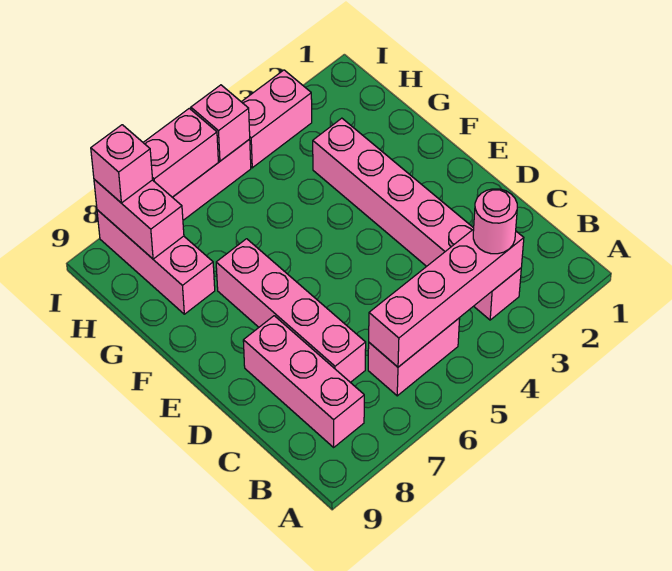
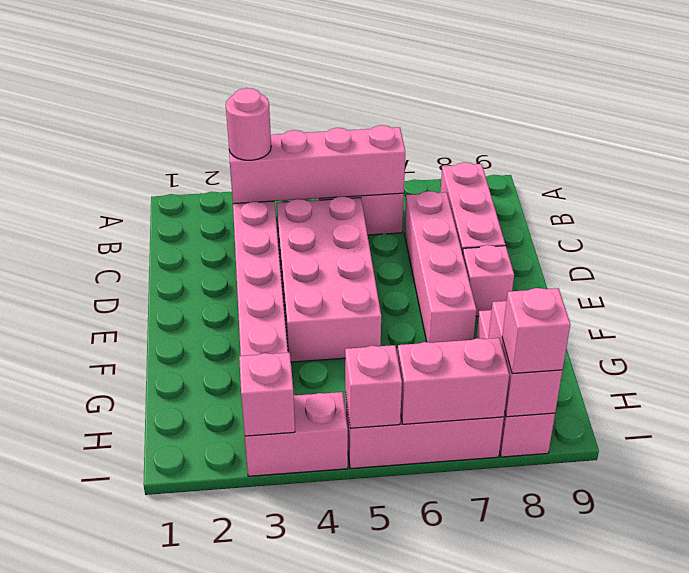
none -> pink 2x4 brick [277,196,381,362]
none -> pink 1x1 brick [463,245,514,316]
none -> pink 1x1 brick [239,353,295,436]

